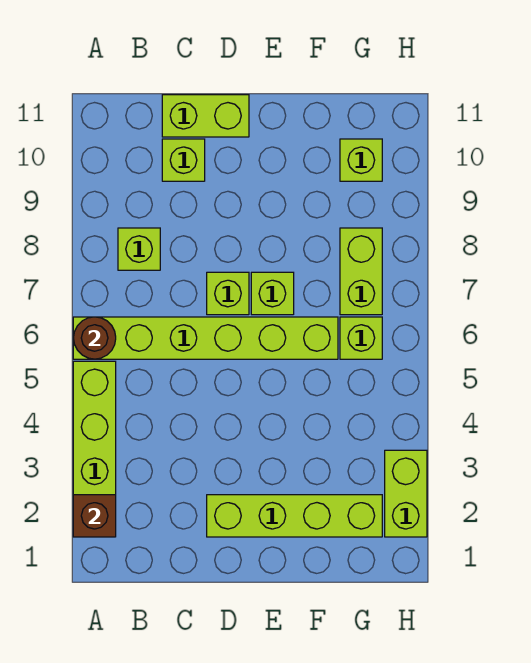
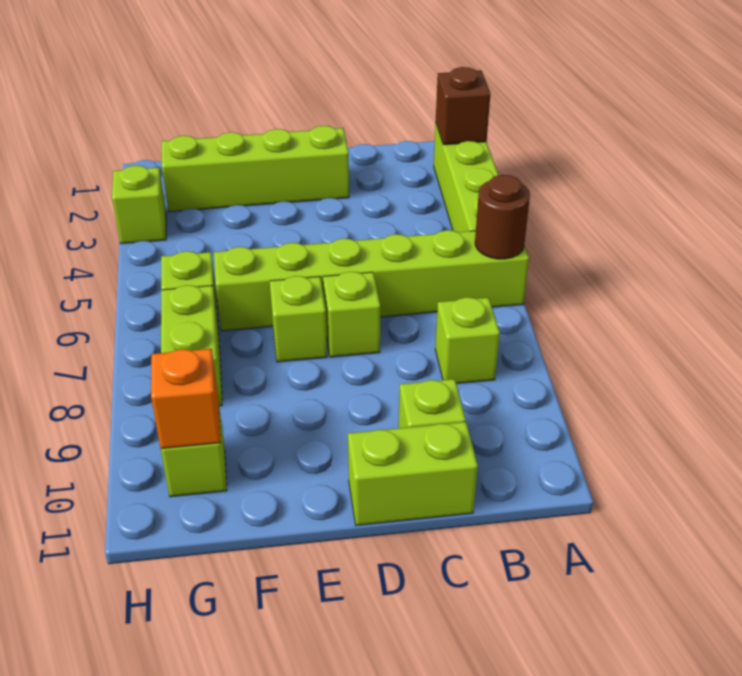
none -> orange 1x1 brick [151,349,221,449]
lime 1x2 brick [385,450,427,537] -> lime 1x1 brick [112,165,166,244]

